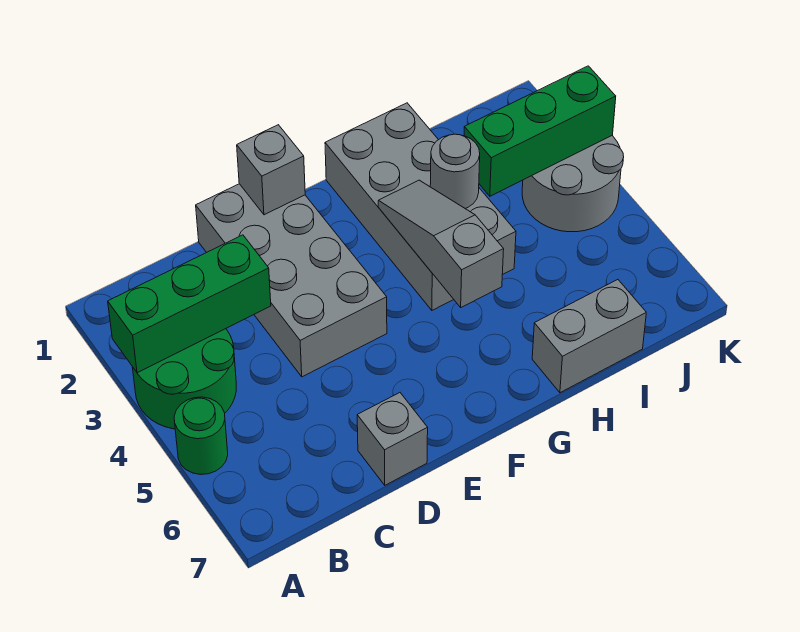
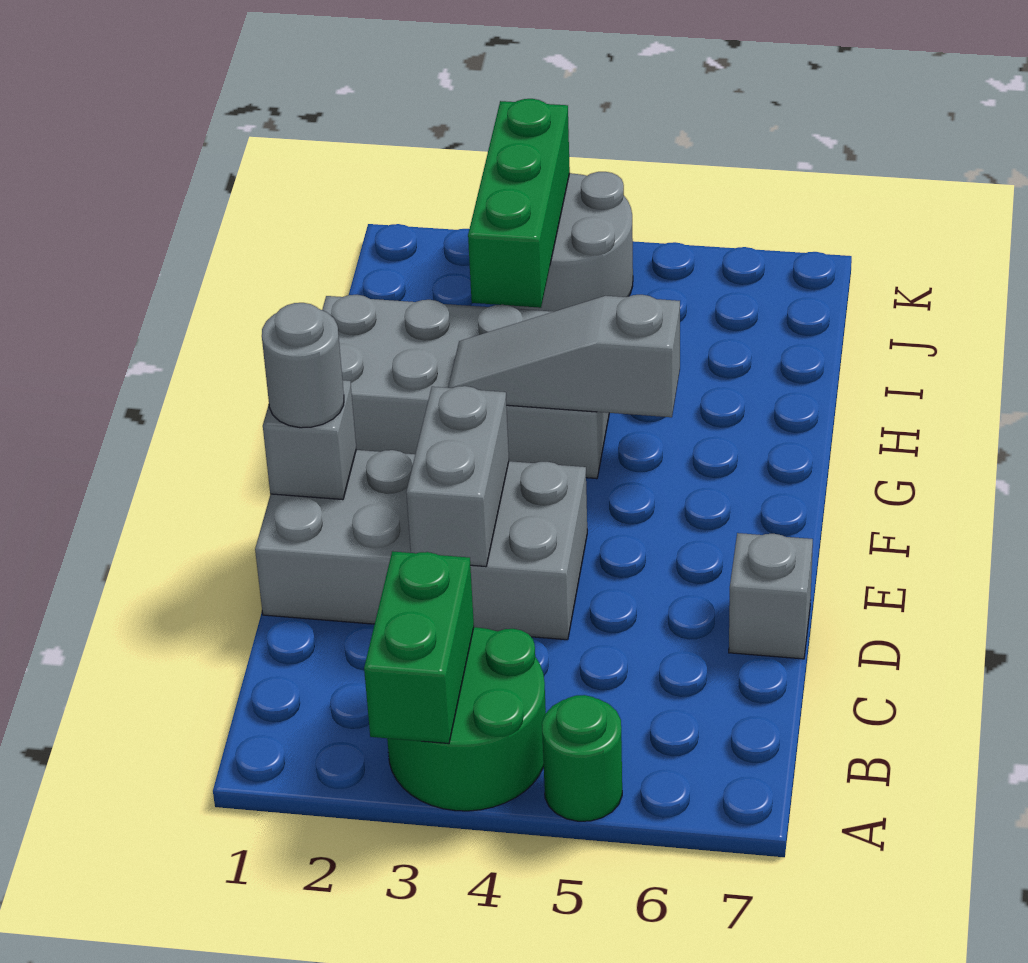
green 1x3 brick [108,235,271,373] -> green 1x2 brick [364,551,474,744]
grey 1x1 round brick [430,134,480,208] -> grey 1x1 round brick moved to [262,303,344,428]
grey 1x2 brick [532,280,646,393] -> grey 1x2 brick moved to [406,386,509,567]

